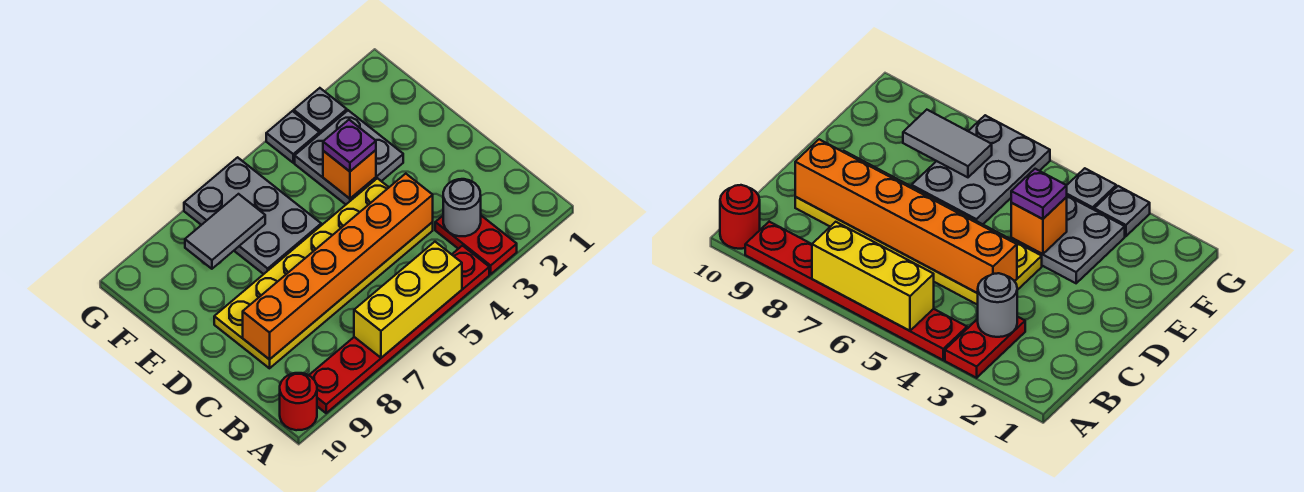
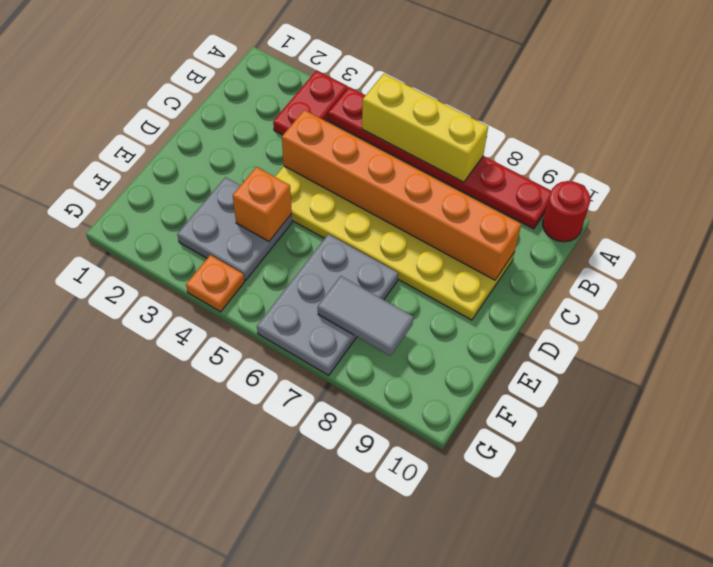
grey 1x1 round brick [443,179,481,236] -> none
purple 1x1 plate [323,120,376,171] -> none
grey 1x1 plate [294,88,347,134] -> none
grey 1x1 plate [266,111,319,163] -> orange 1x1 plate [186,255,244,312]

